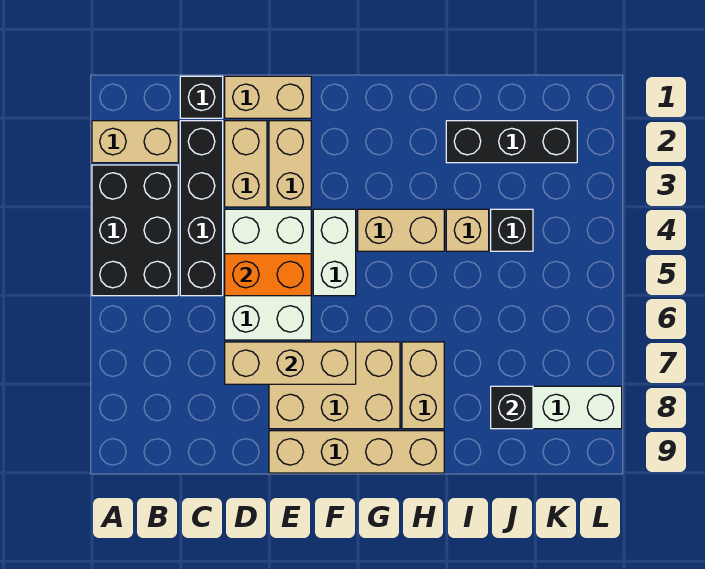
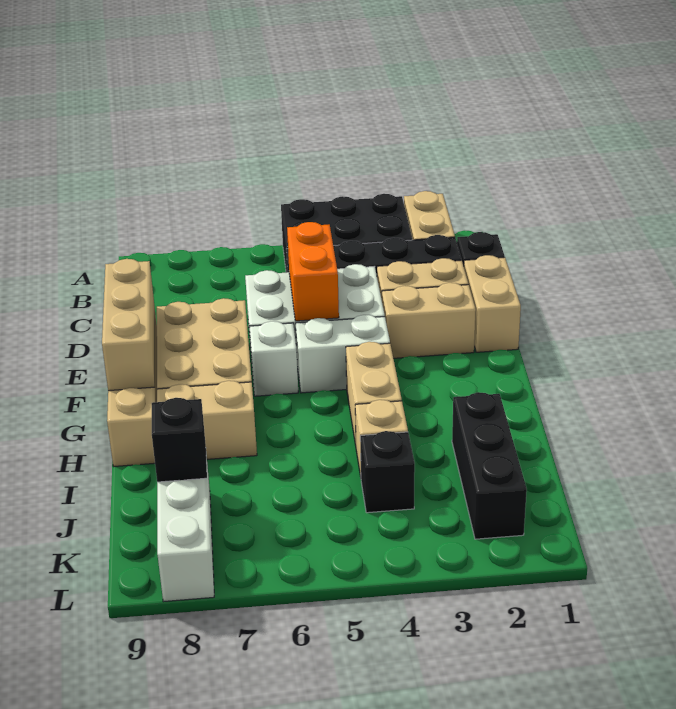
tan 1x3 brick [225,342,356,384] -> tan 1x3 brick moved to [102,259,155,391]
none -> white 1x1 brick [249,321,298,396]

